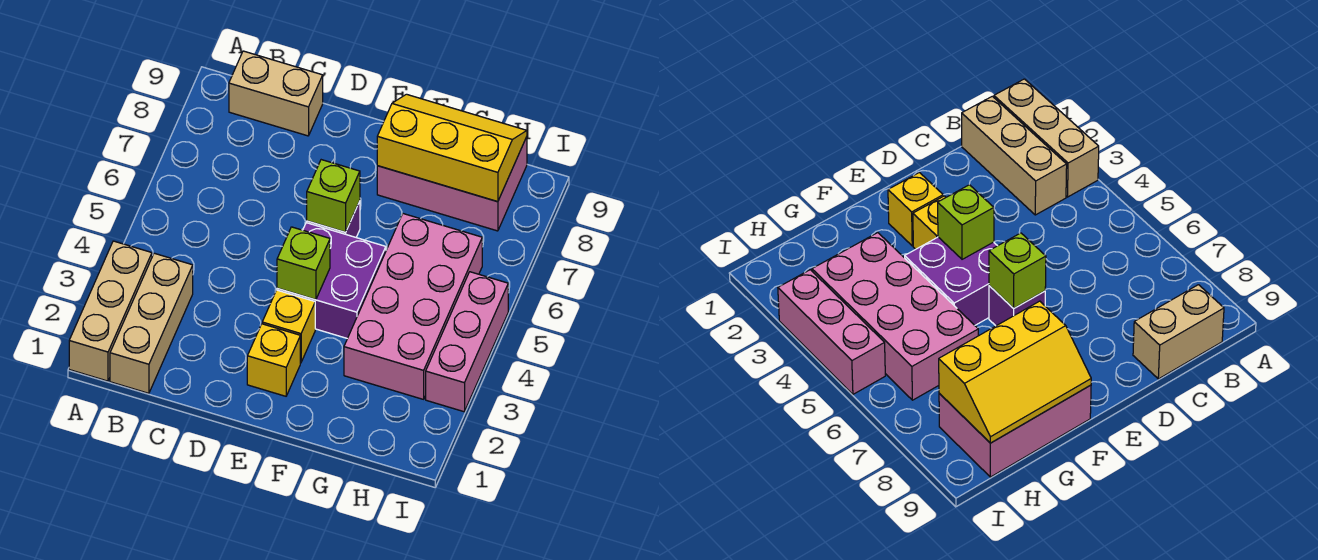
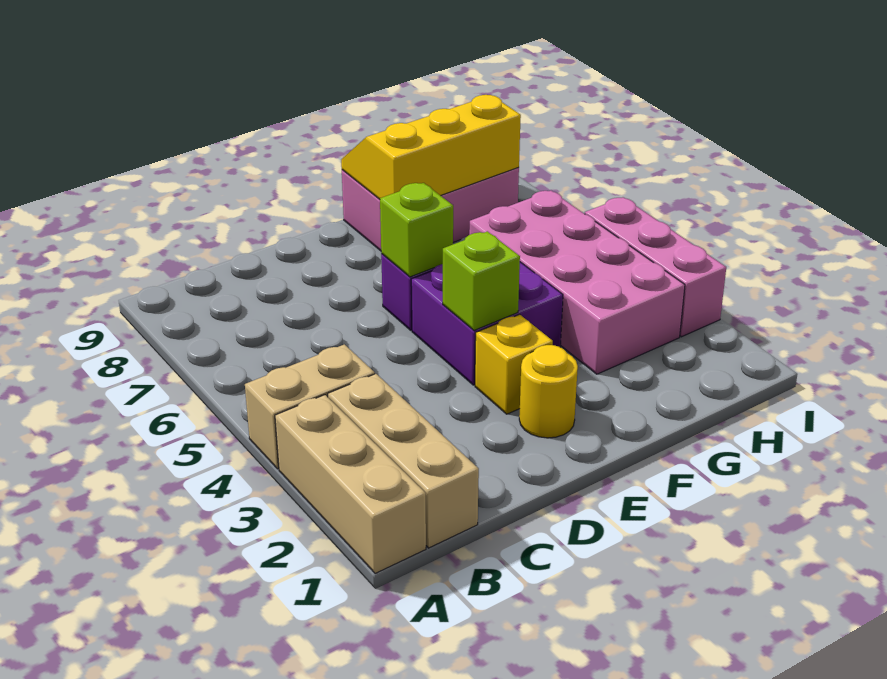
tan 1x2 brick [229,51,323,136] -> tan 1x2 brick moved to [245,344,375,469]
yellow 1x1 brick [247,324,300,396] -> yellow 1x1 round brick [519,345,578,438]

